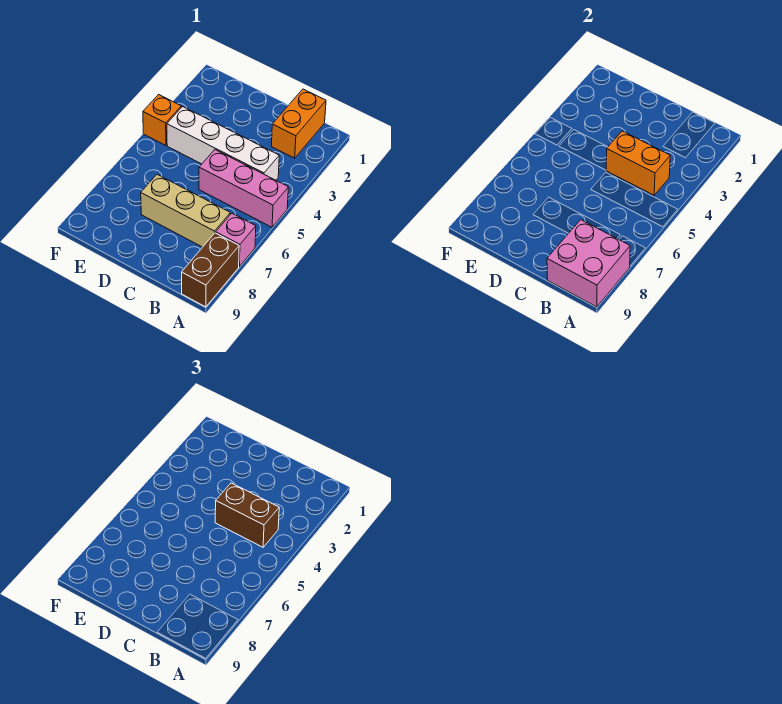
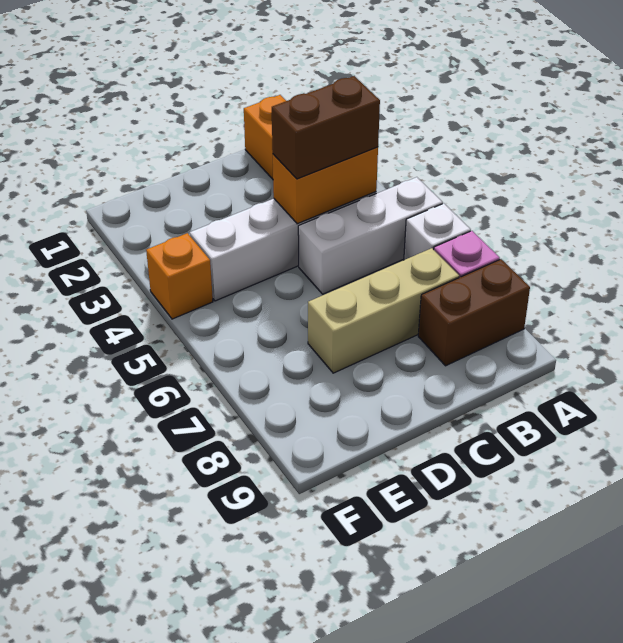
pink 1x3 brick [199,150,288,227] -> white 1x3 brick [298,177,443,294]
none -> white 1x1 brick [404,203,471,260]
brown 1x2 brick [182,233,239,307] -> brown 1x2 brick turned to [418,259,530,366]
pink 2x2 brick [547,220,630,307] -> none

